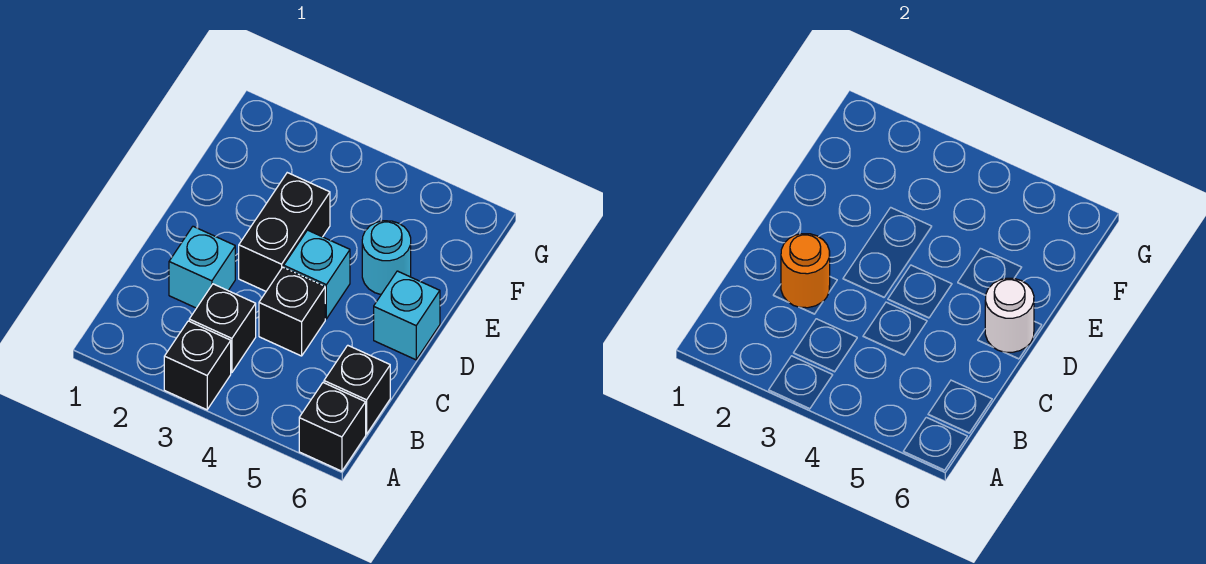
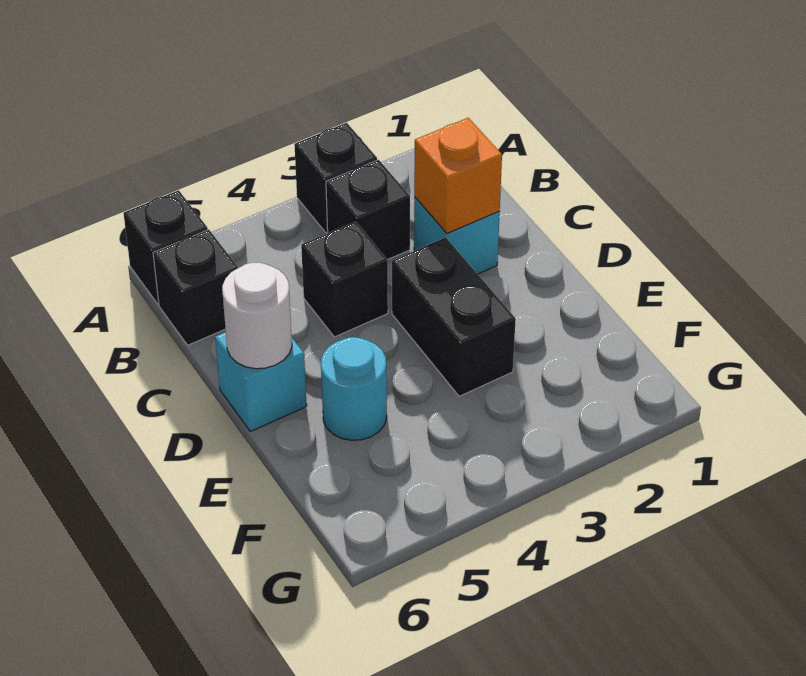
orange 1x1 round brick [781,234,830,308] -> orange 1x1 brick [414,118,502,234]
cyan 1x1 brick [284,230,350,319] -> none

